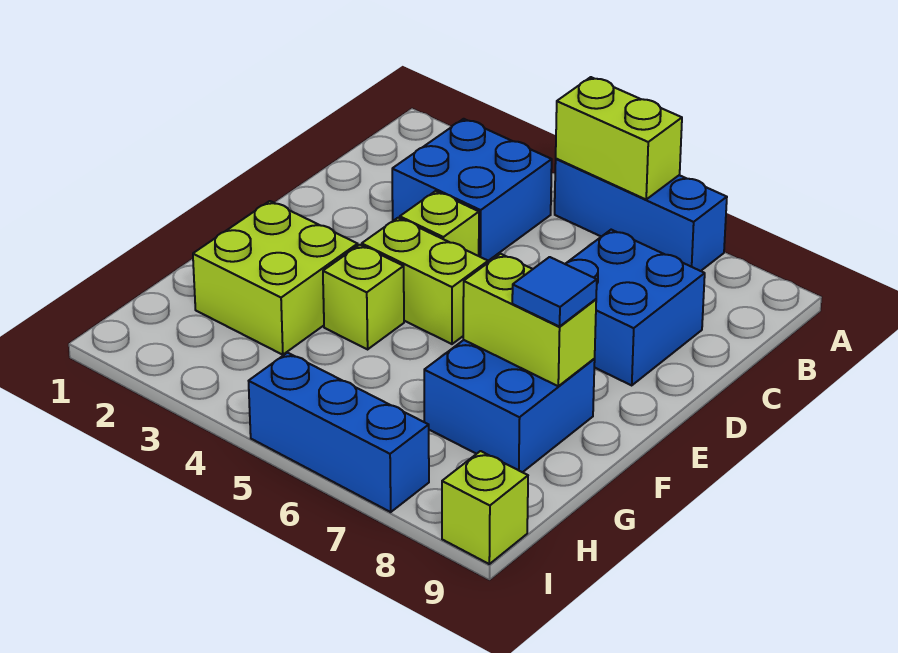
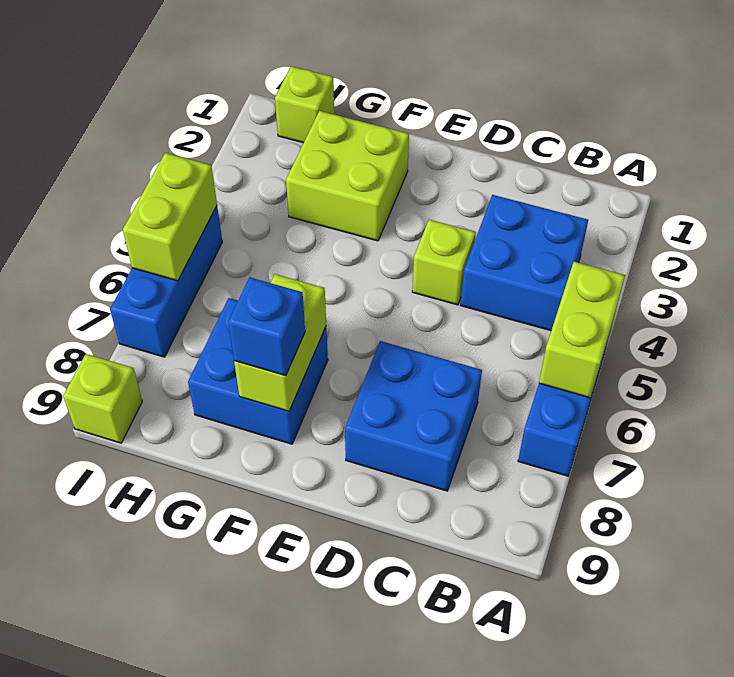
lime 1x2 brick [362,218,488,344] -> lime 1x2 brick moved to [123,153,217,281]
lime 1x1 brick [323,245,404,349] -> lime 1x1 brick moved to [275,66,334,143]
blue 1x1 tile [512,257,597,327] -> blue 1x1 brick [228,277,305,376]

